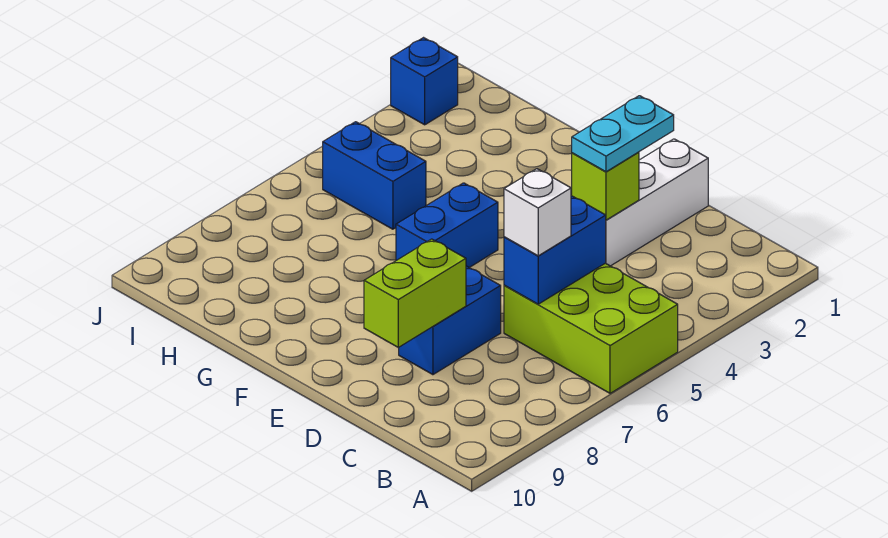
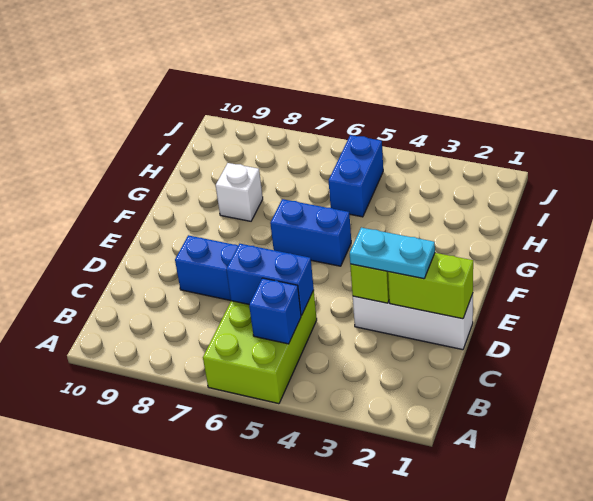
white 1x1 brick [504,169,571,256] -> white 1x1 brick moved to [216,163,263,221]
lime 1x2 brick [364,239,466,348] -> lime 1x2 brick moved to [388,253,473,319]
blue 1x1 brick [391,38,458,125] -> blue 1x1 brick moved to [249,278,301,344]

